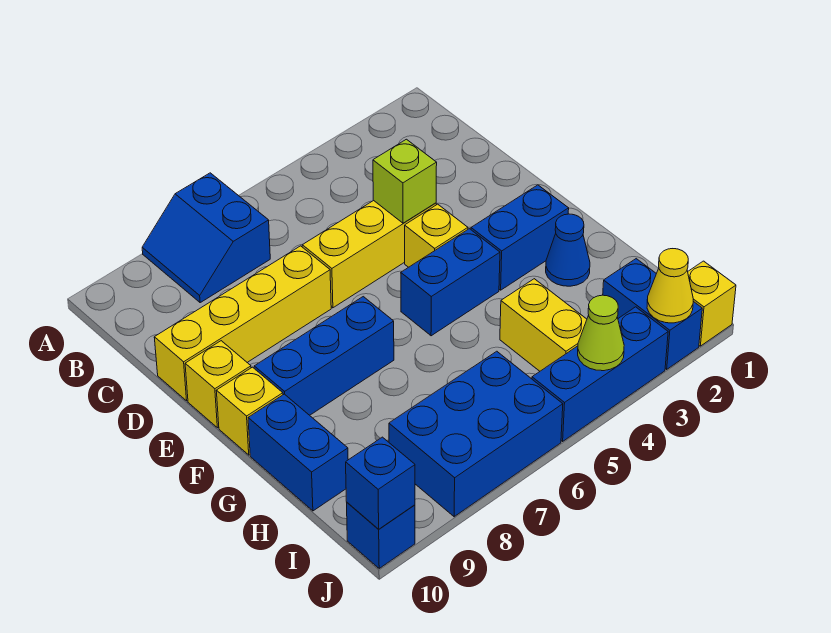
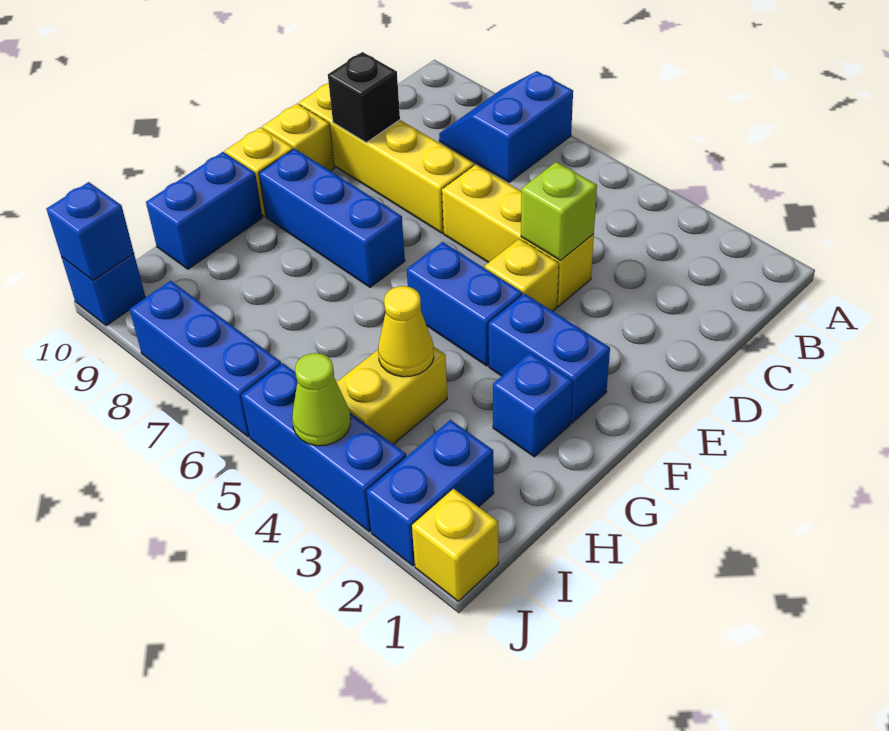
none -> black 1x1 brick [328,52,400,142]
blue 1x1 cone [546,214,590,286] -> blue 1x1 brick [493,353,573,457]
blue 2x3 brick [389,351,563,517] -> blue 1x3 brick [130,281,281,437]
yellow 1x1 cone [647,249,693,323] -> yellow 1x1 cone moved to [378,286,434,377]

